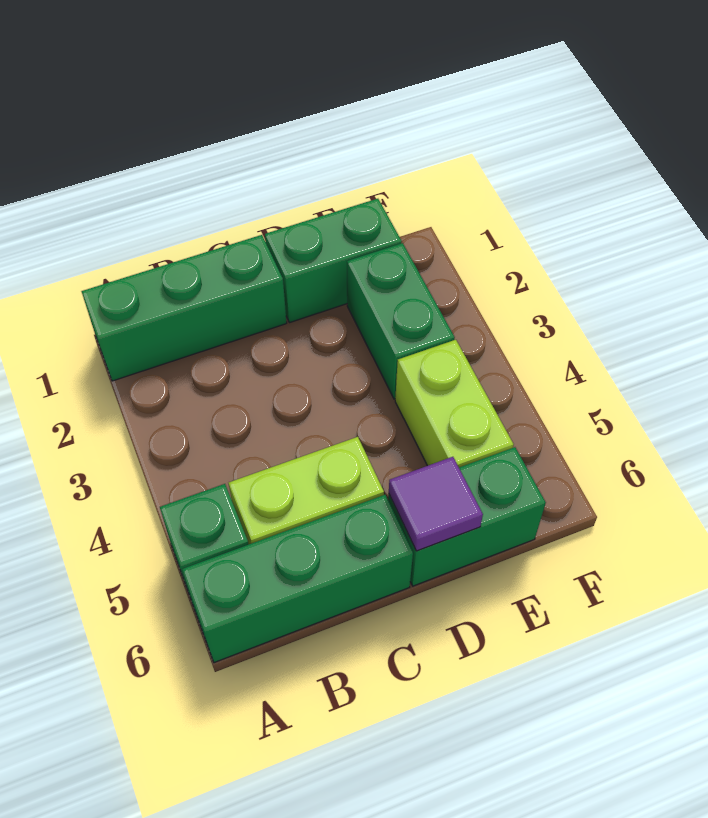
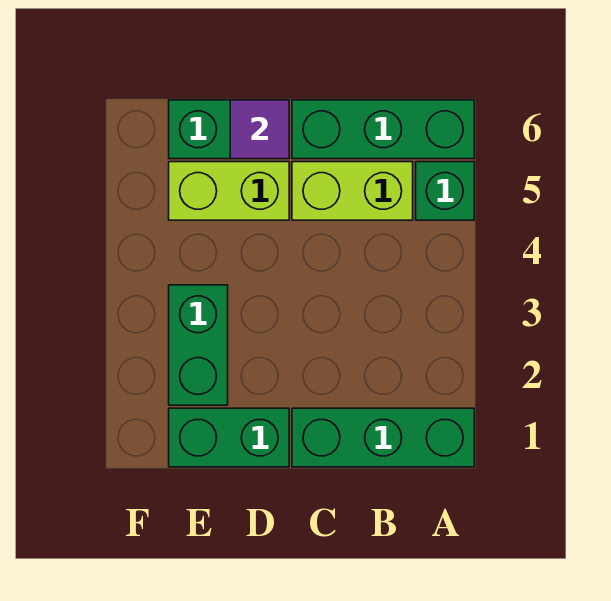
lime 1x2 brick [395,340,514,467] -> lime 1x2 brick turned to [169,162,289,220]

